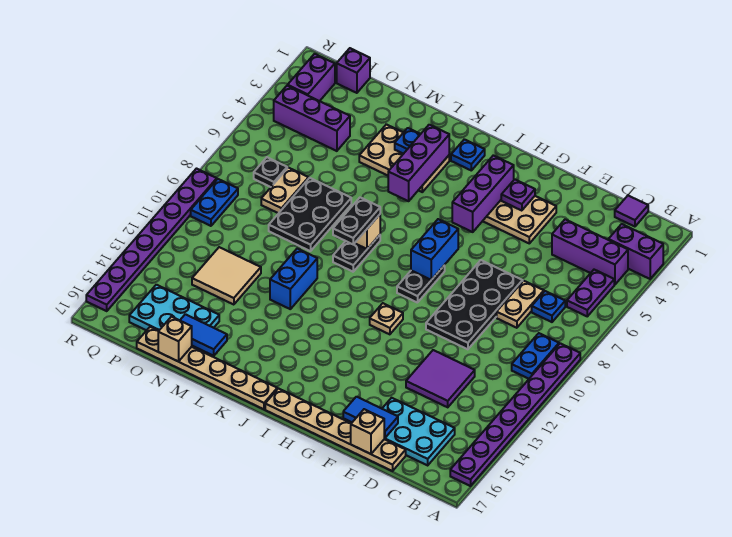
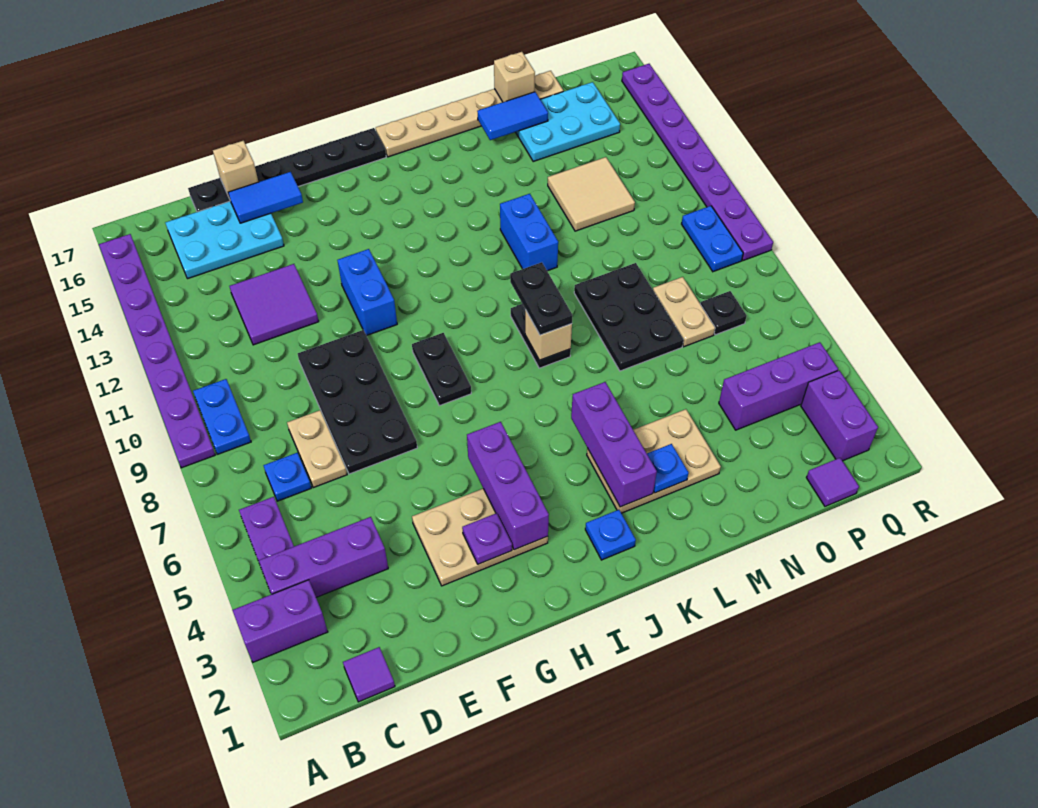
tan 1x6 plate [265,389,406,471] -> black 1x6 plate [188,128,386,212]
blue 1x2 brick [411,219,458,280] -> blue 1x2 brick moved to [337,249,397,336]
tan 1x1 plate [370,303,403,334] -> none
purple 1x1 brick [337,48,370,93] -> purple 1x1 tile [806,458,859,506]

